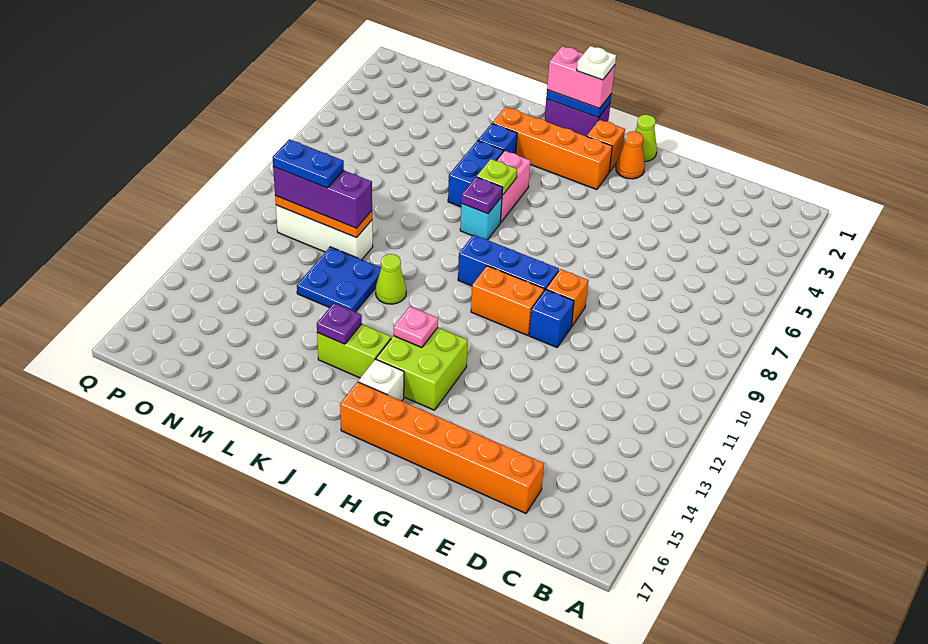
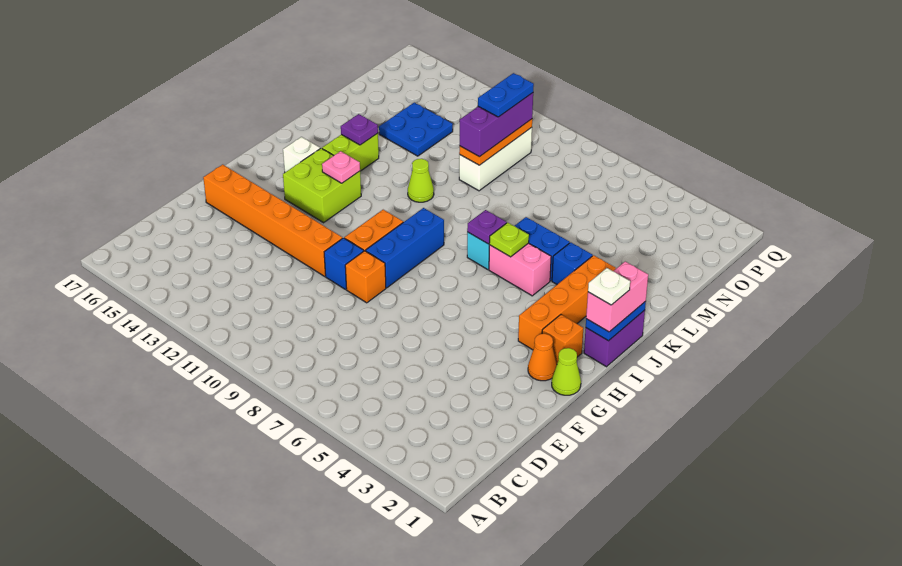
orange 1x6 brick [340,382,544,513] -> orange 1x6 brick turned to [203,165,343,276]
blue 2x2 plate [297,247,381,312] -> blue 2x2 plate moved to [379,103,453,156]

